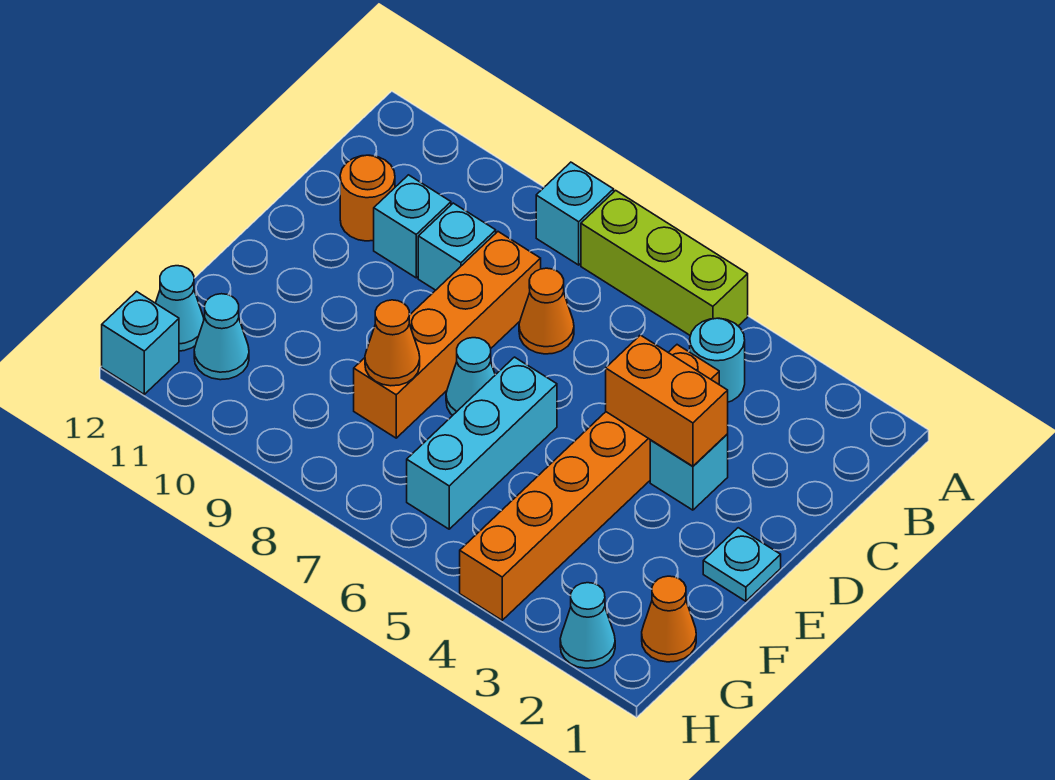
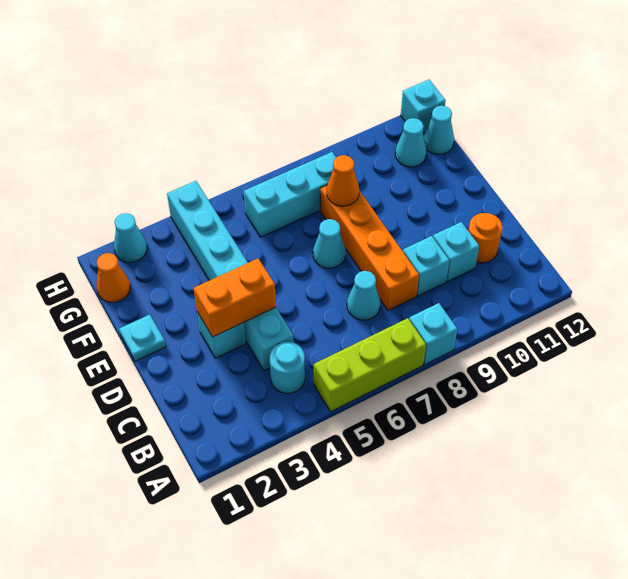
orange 1x6 brick [460,345,719,620] -> cyan 1x6 brick [167,181,294,370]
orange 1x1 cone [519,268,574,354] -> cyan 1x1 cone [347,271,380,320]
cyan 1x3 brick [407,357,557,529] -> cyan 1x3 brick turned to [244,152,336,237]

